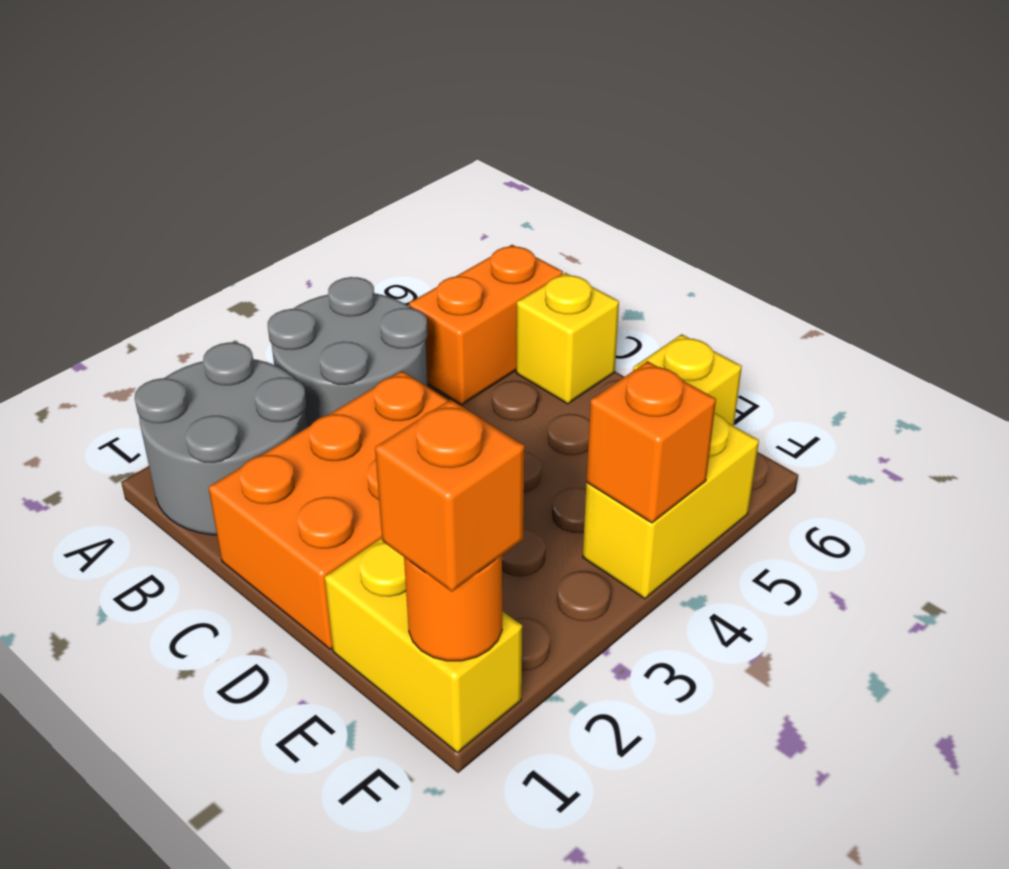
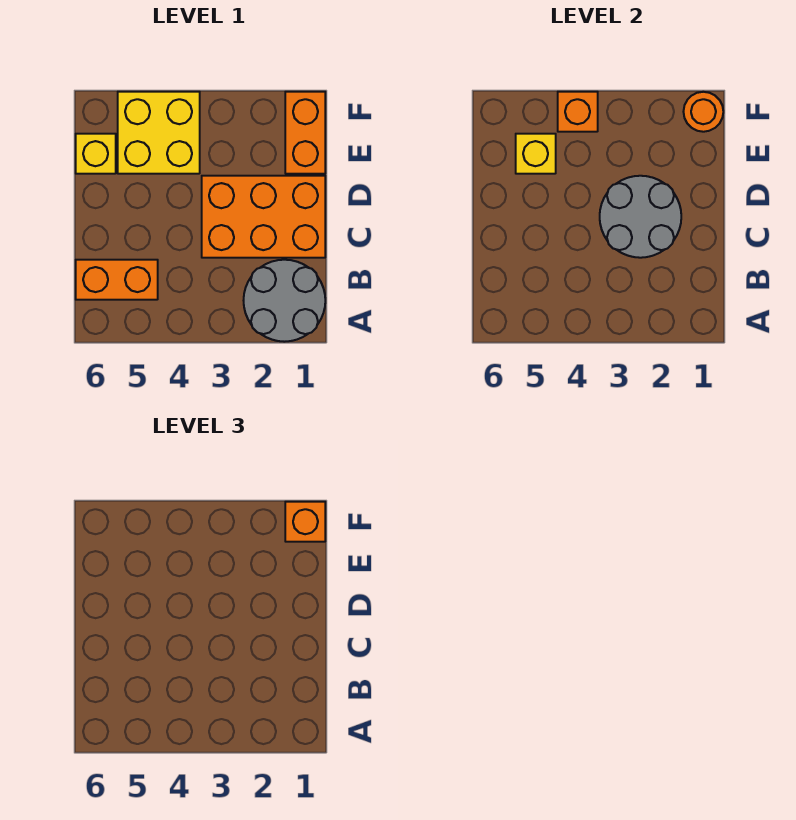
grey 2x2 round brick [268,277,428,427] -> grey 2x2 round brick moved to [600,176,681,258]
yellow 1x1 brick [516,273,619,404] -> yellow 1x1 brick moved to [516,134,556,174]
yellow 1x2 brick [325,538,522,753] -> orange 1x2 brick [285,92,325,174]
yellow 1x2 brick [583,413,759,599] -> yellow 2x2 brick [118,92,200,174]

